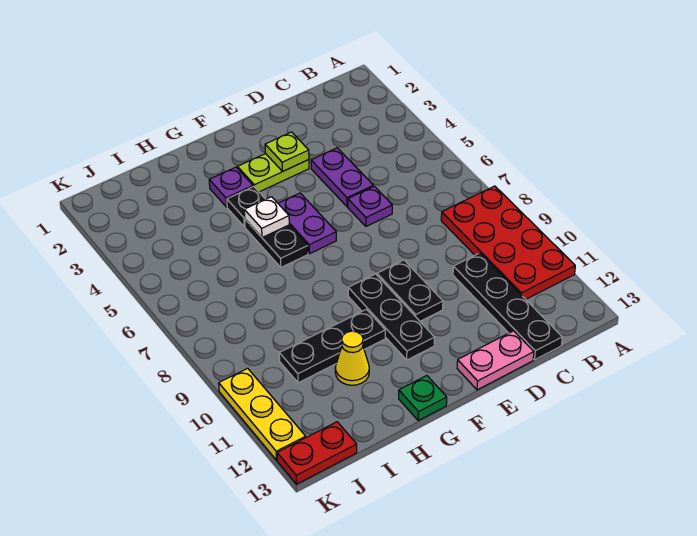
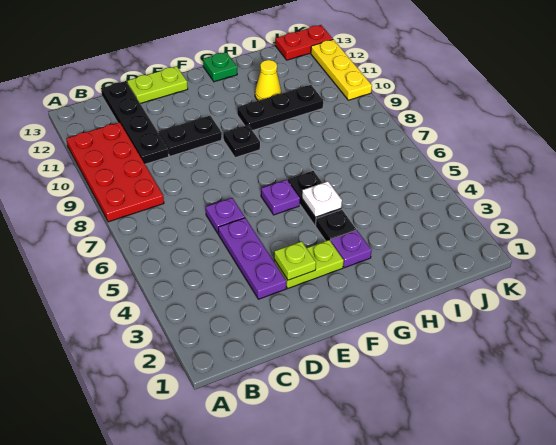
purple 1x2 plate [311,148,373,207] -> purple 1x3 plate [218,218,287,299]
pink 1x2 plate [457,331,534,390] -> lime 1x2 plate [127,66,188,104]
black 1x2 plate [377,260,443,321] -> black 1x2 plate turned to [159,116,222,156]
purple 1x2 plate [278,193,336,254] -> purple 1x1 plate [261,180,300,215]
black 1x3 plate [348,274,435,360] -> black 1x1 plate [223,125,260,158]

